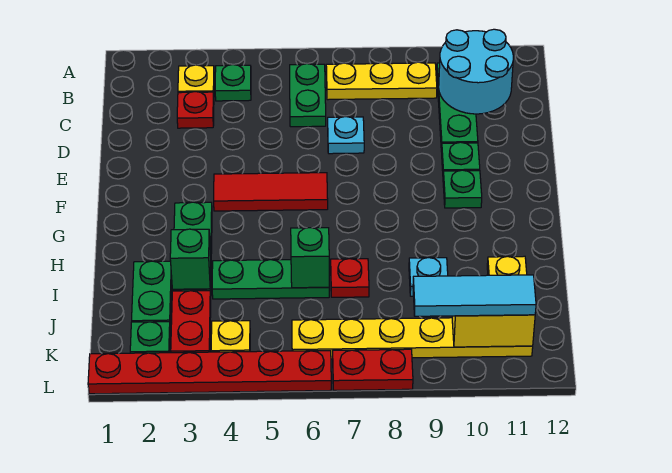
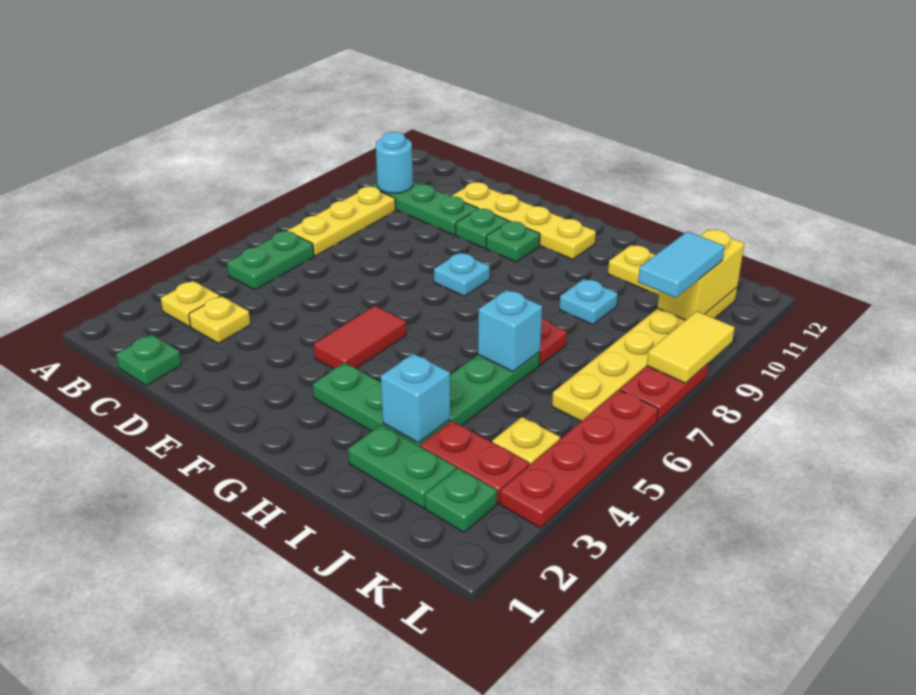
green 1x1 plate [215,65,251,101] -> green 1x1 plate moved to [116,335,181,385]
green 1x2 plate [290,64,326,127] -> green 1x2 plate turned to [227,231,314,290]
cyan 2x2 round brick [439,29,513,114] -> cyan 1x1 round brick [376,132,413,193]
red 1x1 plate [177,92,214,128] -> yellow 1x1 plate [189,296,250,343]
cyan 1x1 plate [328,117,364,154] -> cyan 1x1 plate moved to [434,253,490,296]
none -> yellow 1x4 plate [452,182,596,259]
red 1x3 tile [214,173,328,211] -> red 1x2 tile [314,306,406,369]
green 1x1 brick [170,229,211,289] -> cyan 1x1 brick [381,354,450,443]
green 1x1 brick [291,228,329,288] -> cyan 1x1 brick [478,290,542,372]
cyan 1x3 tile [413,275,536,316] -> cyan 1x2 tile [638,231,725,298]
red 1x6 plate [88,351,331,394] -> red 1x4 plate [500,390,658,528]
none -> yellow 1x2 tile [647,311,735,383]

